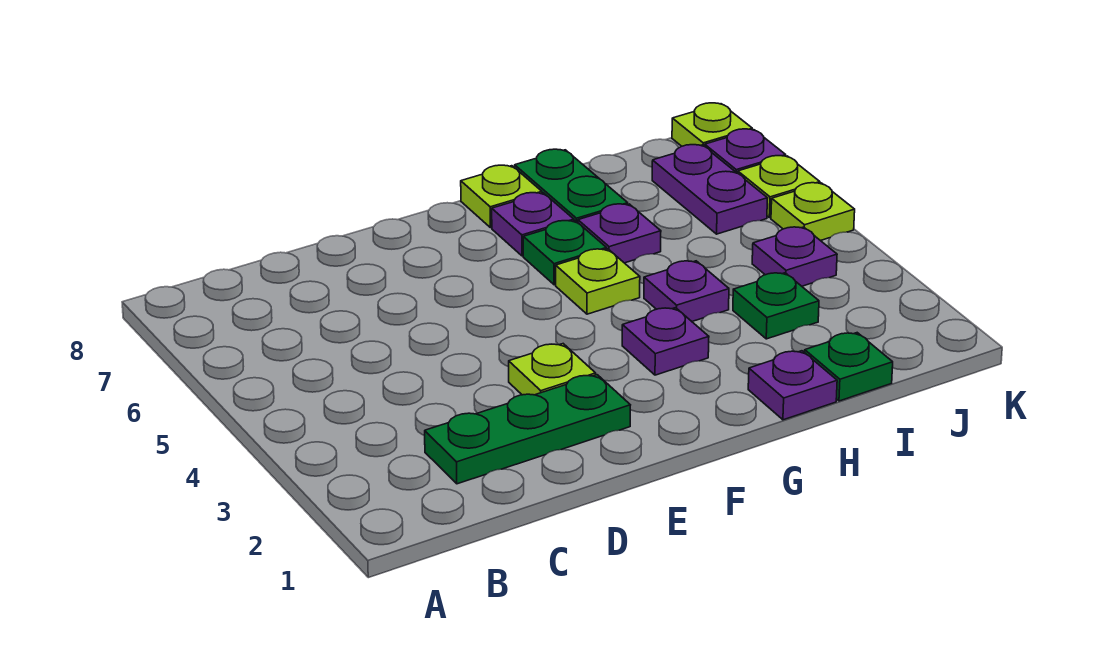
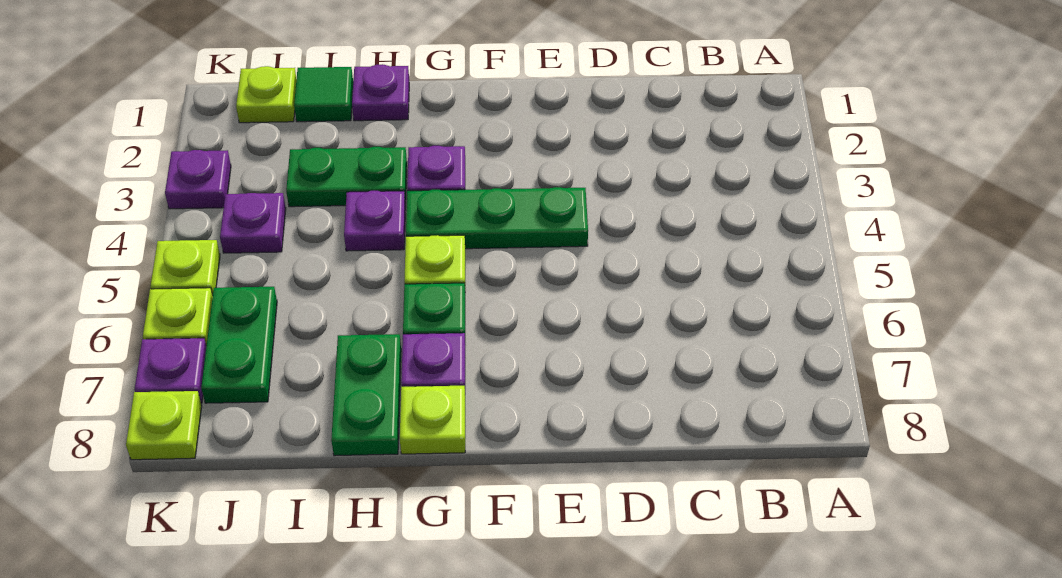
green 1x3 plate [425,375,630,484] -> green 1x3 plate moved to [406,187,588,249]
lime 1x1 plate [509,344,596,395] -> lime 1x1 plate moved to [236,66,296,123]
purple 1x1 plate [578,204,661,263] -> purple 1x1 plate moved to [165,150,231,209]
green 1x1 plate [805,333,893,401] -> green 1x1 tile [294,67,353,122]
green 1x1 plate [733,273,819,339] -> green 1x2 plate [286,147,407,207]
purple 1x2 plate [652,145,767,234] -> green 1x2 plate [201,287,277,403]

